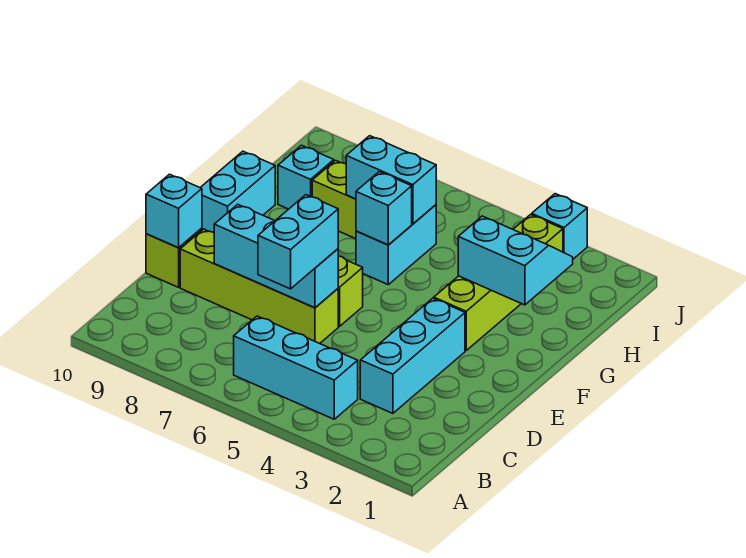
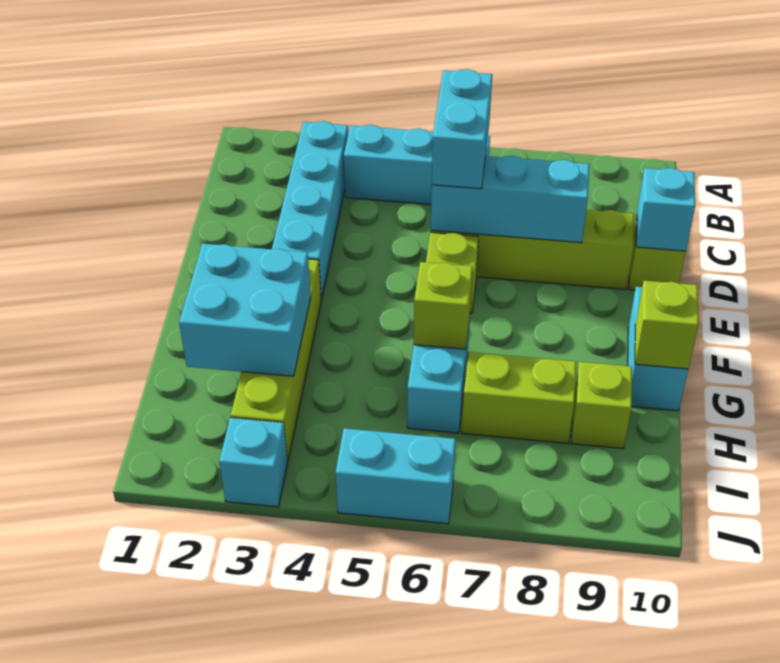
cyan 1x3 brick [360,298,465,413] -> cyan 1x4 brick [272,121,348,300]
cyan 2x2 slope [458,216,573,305] -> cyan 2x2 brick [179,244,311,376]
cyan 1x1 brick [356,172,412,245] -> lime 1x1 brick [414,262,473,349]
none -> lime 1x1 brick [635,281,699,369]
cyan 1x2 brick [346,136,436,224] -> cyan 1x2 brick moved to [336,428,456,524]
cyan 1x1 brick [278,145,334,209] -> lime 1x1 brick [571,362,632,448]

